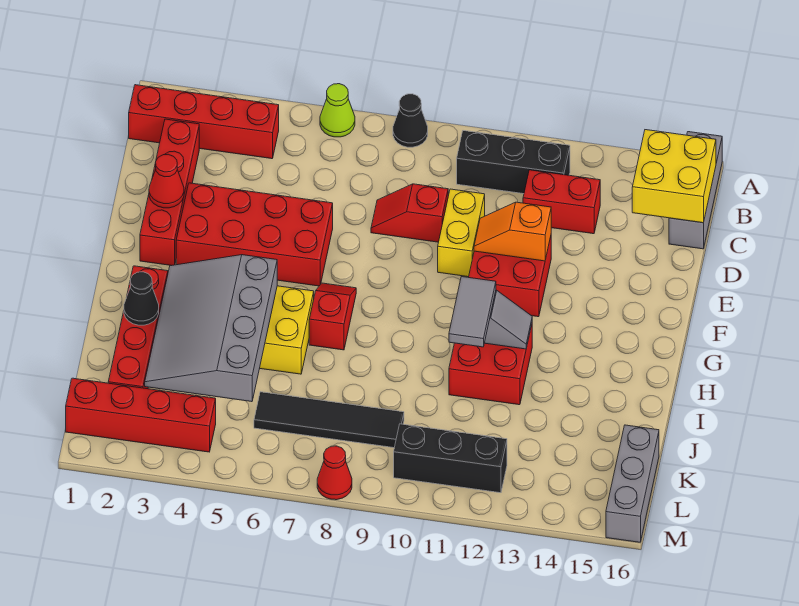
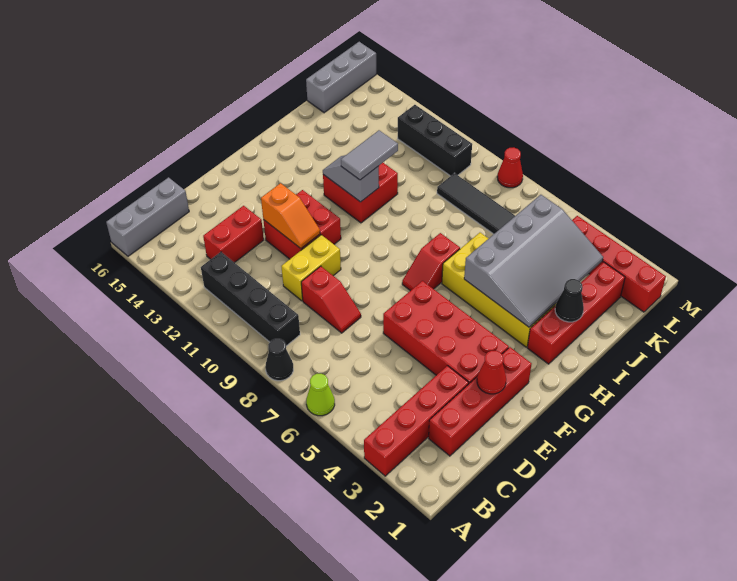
red 1x4 brick [129,85,279,159] -> red 1x4 brick turned to [364,366,469,476]
black 1x3 brick [457,131,570,194] -> black 1x4 brick [201,252,300,346]
yellow 2x2 brick [632,130,716,223] -> none
red 1x2 brick [523,170,600,234] -> red 1x2 brick turned to [203,206,264,263]

